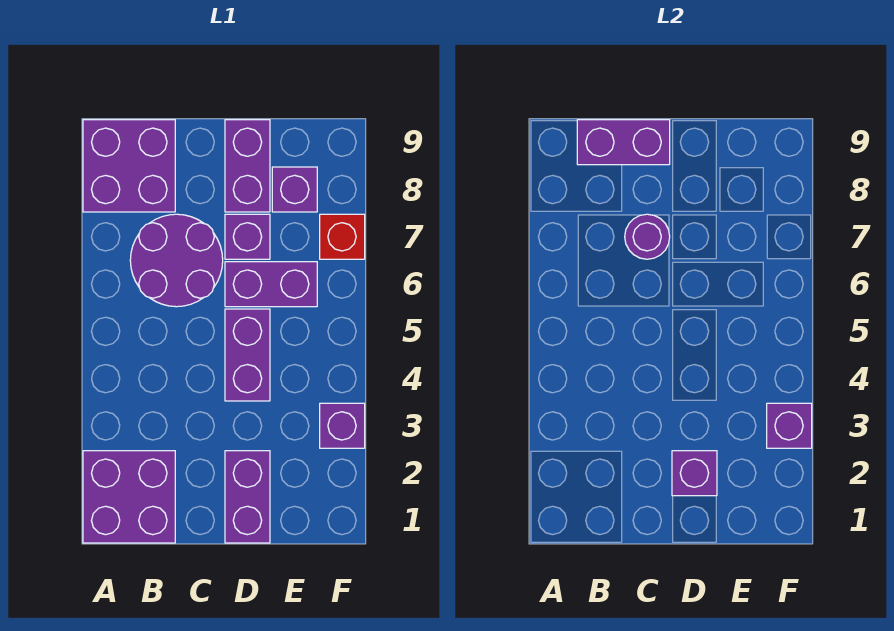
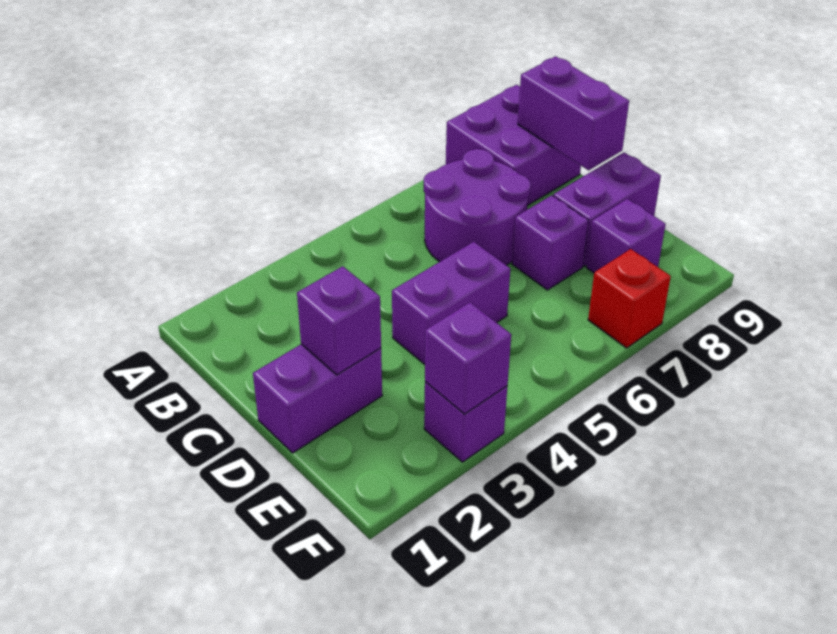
purple 2x2 brick [83,451,175,543] -> none
purple 1x1 round brick [625,214,670,259] -> none
purple 1x2 brick [225,262,317,307] -> none

